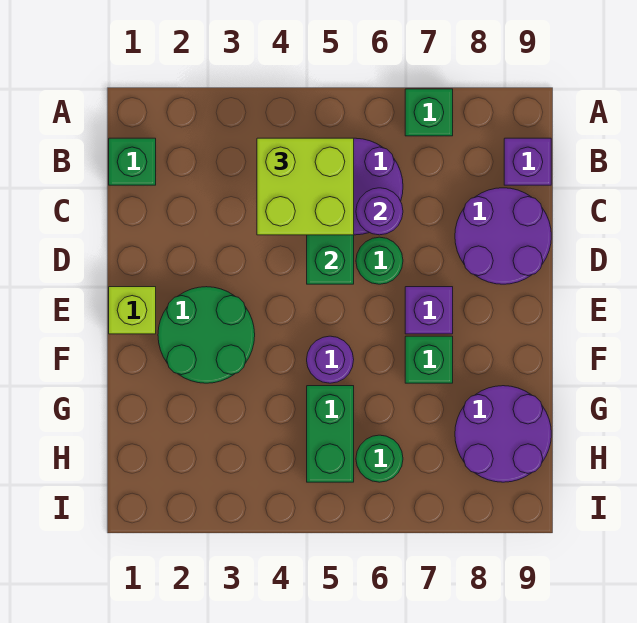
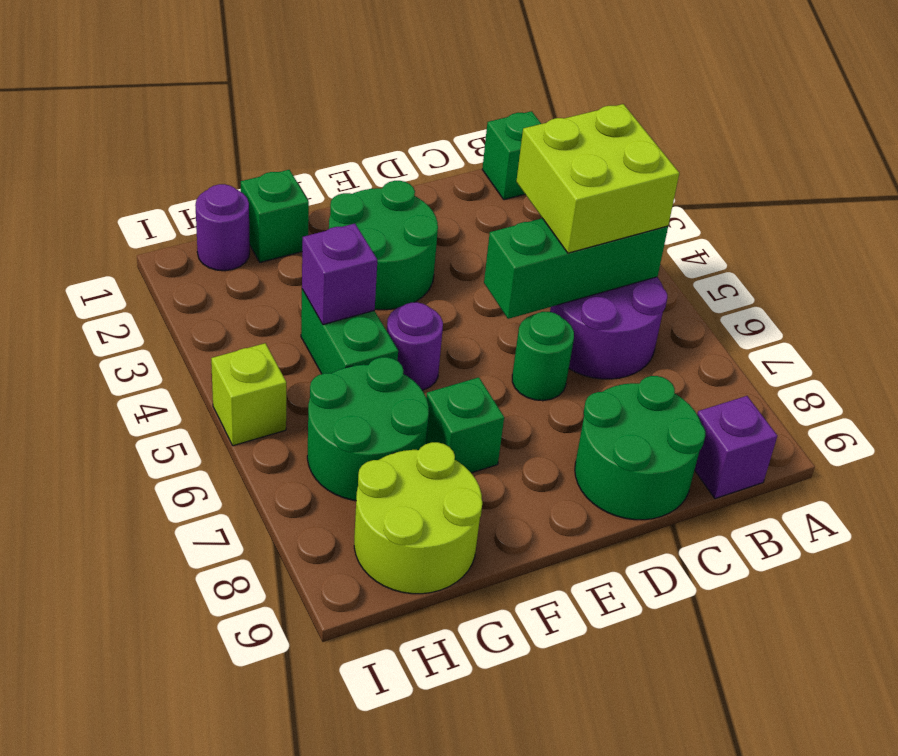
green 1x1 brick [405,89,453,136] -> green 1x1 brick moved to [241,170,309,262]
purple 1x1 round brick [356,188,403,235] -> purple 1x1 round brick moved to [195,184,250,271]
purple 2x2 round brick [455,188,551,284] -> green 2x2 round brick [575,376,705,520]
lime 1x1 brick [109,287,156,334] -> lime 1x1 brick moved to [211,343,286,446]
purple 1x1 brick [405,287,453,334] -> purple 1x1 brick moved to [302,224,377,325]
green 1x2 brick [307,386,354,482] -> green 1x2 brick turned to [301,289,398,374]
purple 2x2 round brick [455,386,551,482] -> lime 2x2 round brick [354,442,482,594]
green 1x1 round brick [356,435,403,482] -> green 2x2 round brick [307,357,429,501]

